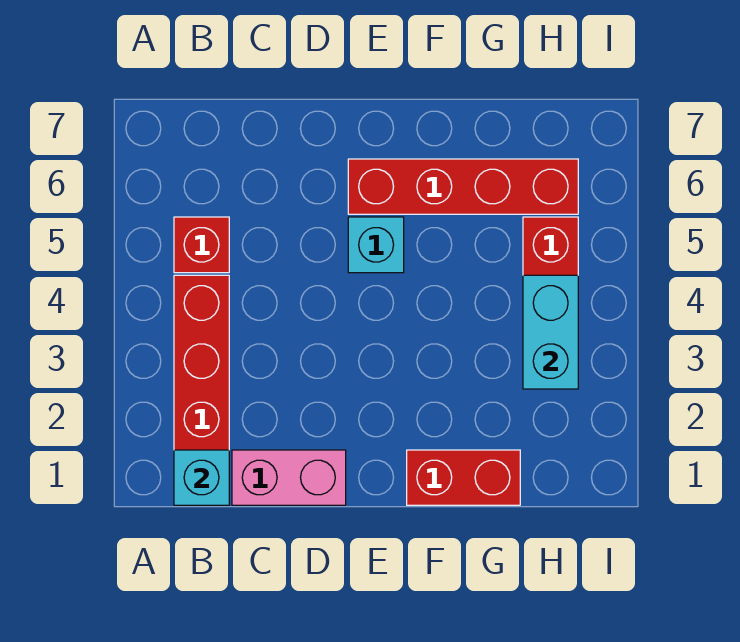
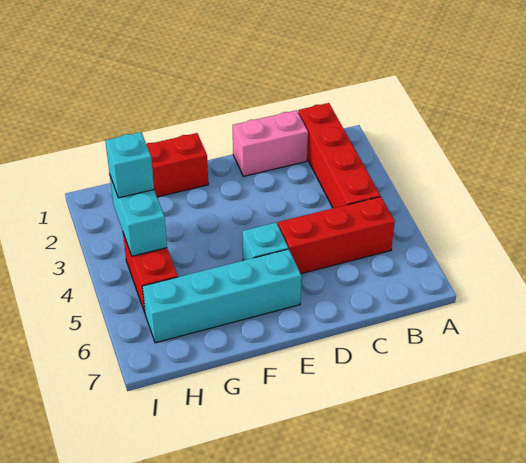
cyan 1x1 brick [174,450,229,505] -> cyan 1x1 brick moved to [105,132,154,198]
red 1x1 brick [174,217,229,273] -> red 1x3 brick [278,197,395,274]
red 1x4 brick [348,159,578,214] -> cyan 1x4 brick [142,249,301,343]

